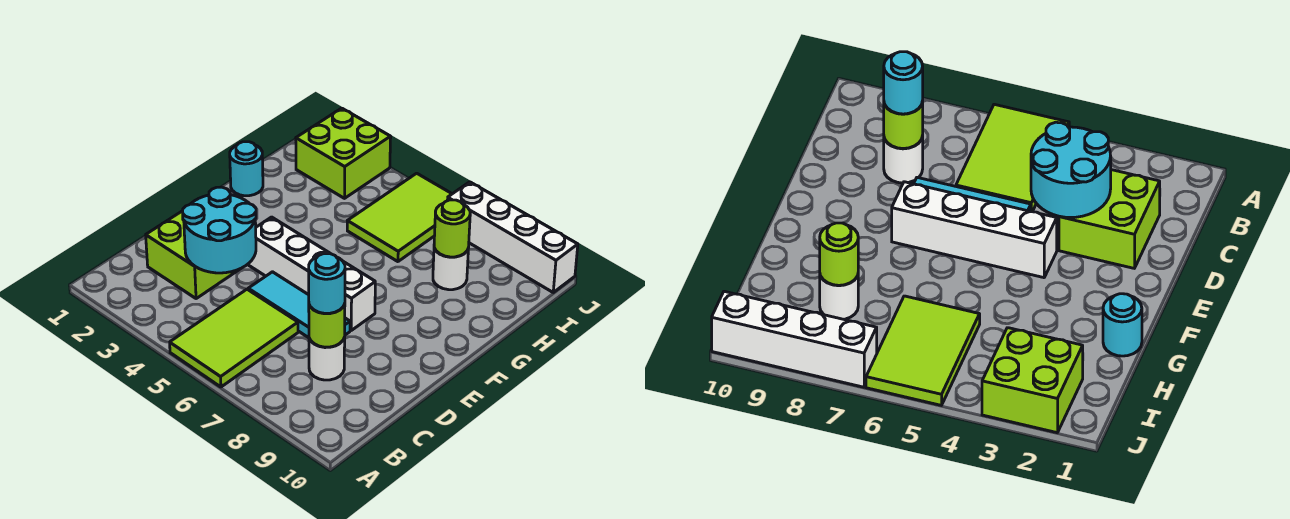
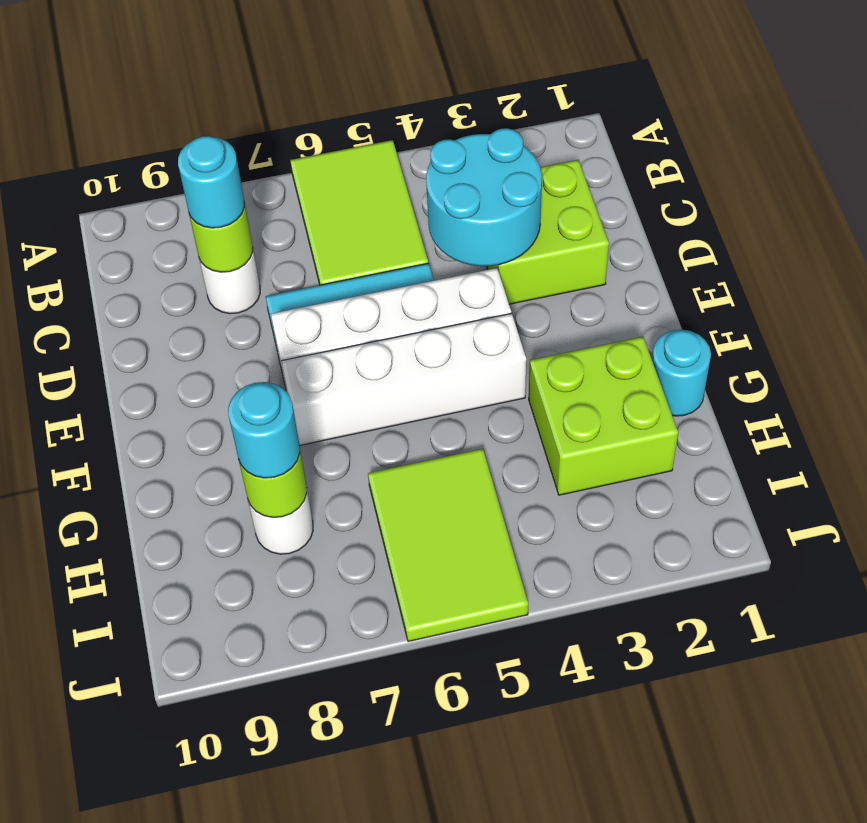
none -> cyan 1x1 round brick [228,382,300,478]
lime 2x2 brick [296,108,391,198] -> lime 2x2 brick moved to [529,337,678,495]
white 1x4 brick [447,182,578,292] -> white 1x4 brick moved to [281,313,526,445]

